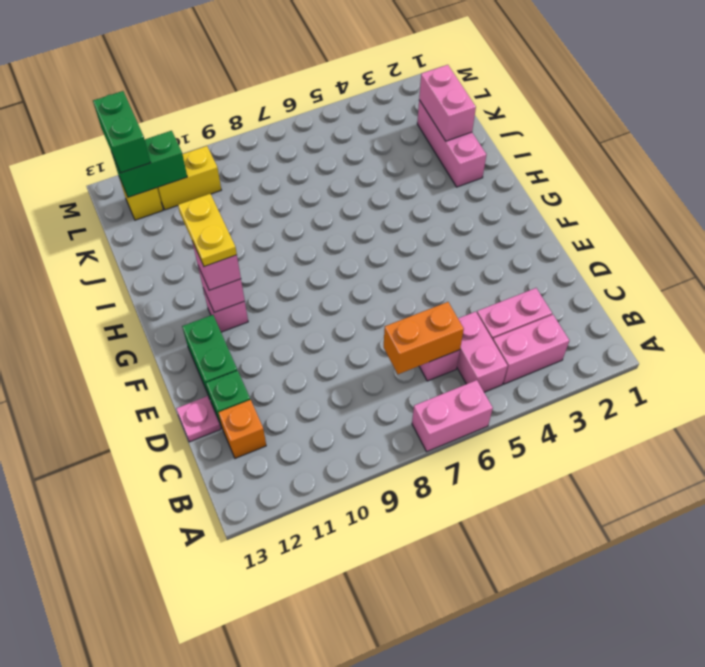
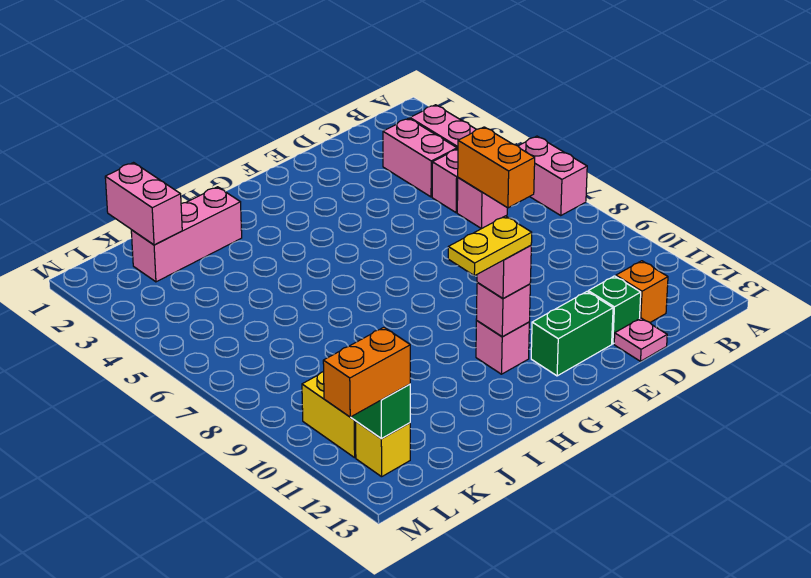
pink 1x2 brick [419,65,476,141] -> pink 1x2 brick turned to [105,163,182,245]
green 1x2 brick [93,91,151,173] -> orange 1x2 brick [323,327,410,417]

